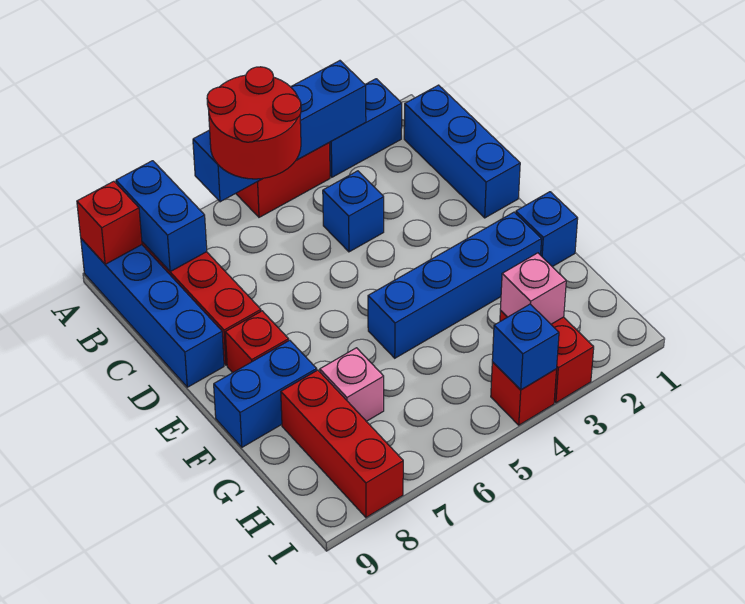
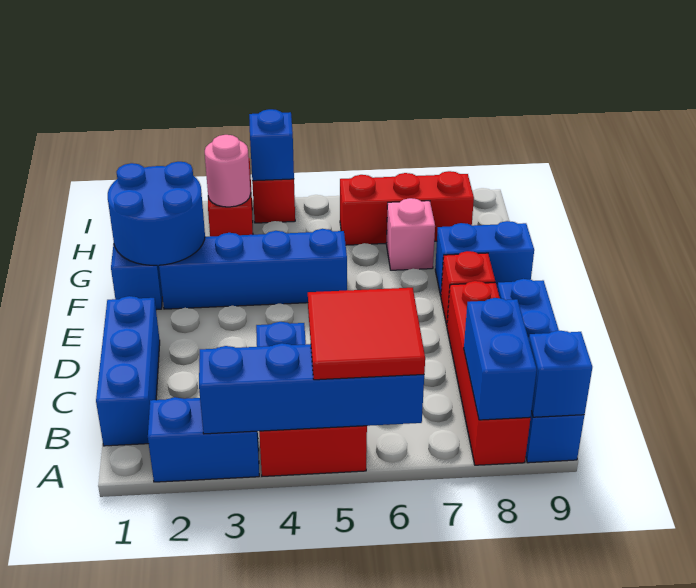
red 2x2 round brick [207,67,301,179] -> red 2x2 tile [308,288,425,380]
red 1x1 brick [77,181,142,264] -> blue 1x1 brick [529,330,592,417]
none -> blue 2x2 round brick [108,162,205,265]
red 1x3 brick [281,370,403,517] -> red 1x3 brick turned to [340,171,474,245]
pink 1x1 brick [500,253,566,324] -> pink 1x1 round brick [205,135,251,207]

